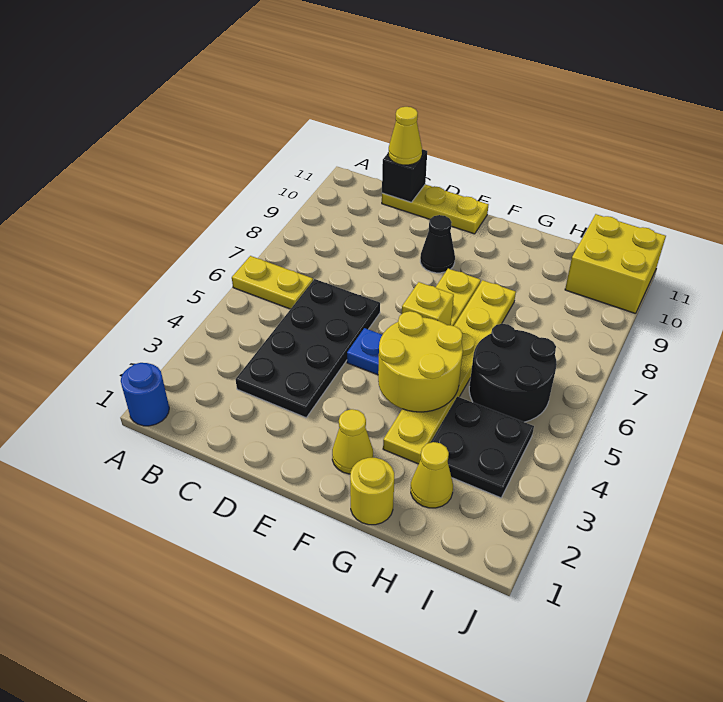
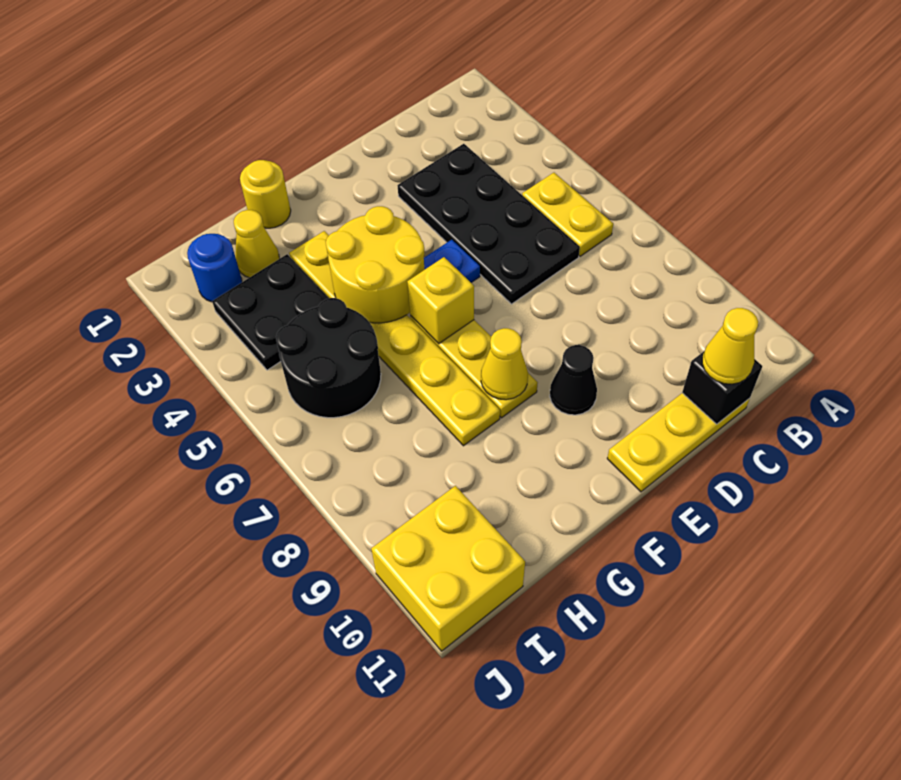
blue 1x1 round brick [121,363,169,426] -> blue 1x1 round brick moved to [187,234,242,302]
yellow 1x2 plate [232,256,313,309] -> yellow 1x2 plate turned to [522,173,613,256]
yellow 1x1 cone [332,409,373,474] -> yellow 1x1 cone moved to [481,328,528,400]

